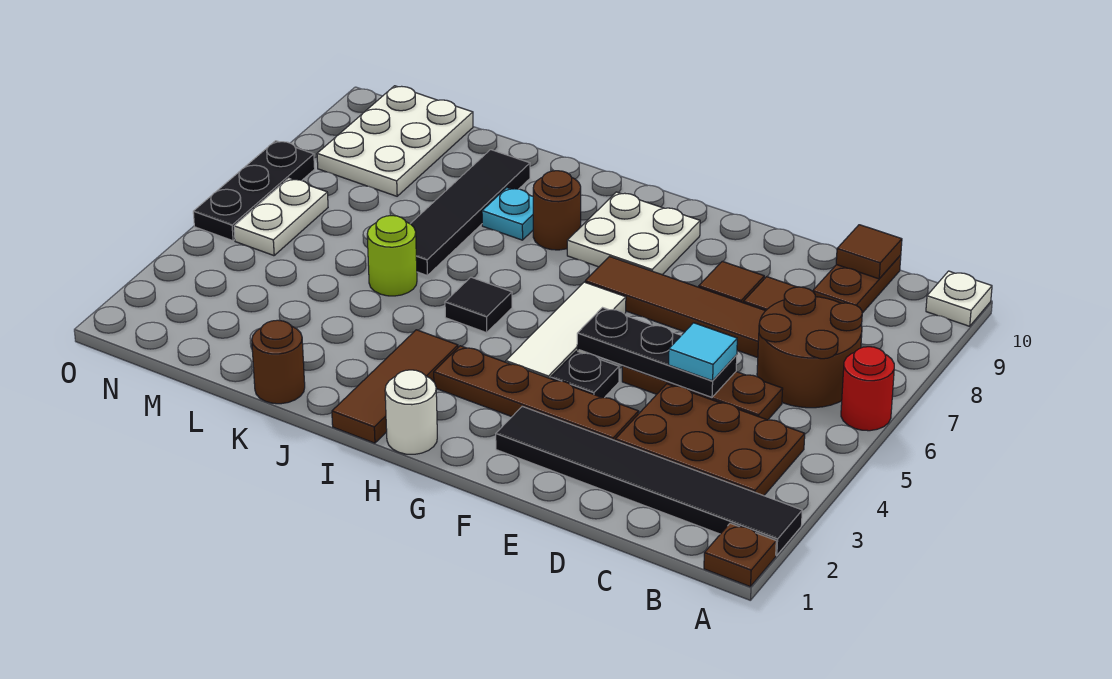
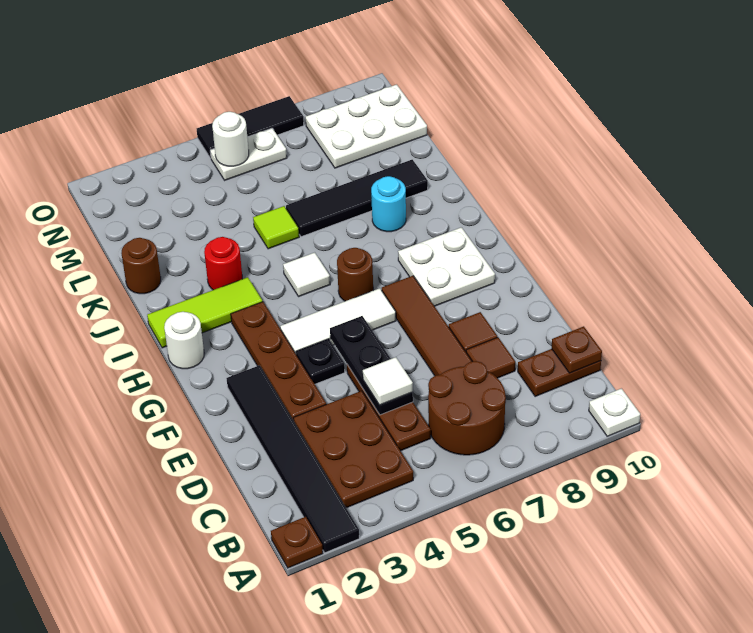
red 1x1 round brick [841,347,894,431] -> red 1x1 round brick moved to [204,237,242,290]
brown 1x1 tile [836,225,902,279] -> brown 1x1 plate [552,326,602,373]
cyan 1x1 tile [669,323,737,381] -> white 1x1 tile [363,357,413,405]
brown 1x3 tile [332,330,458,443] -> lime 1x3 tile [147,277,263,348]
black 1x1 tile [445,277,512,333] -> white 1x1 tile [283,252,330,297]
brown 1x1 round brick [533,171,581,250] -> brown 1x1 round brick moved to [337,248,373,301]
cyan 1x1 plate [482,188,533,240] -> cyan 1x1 round brick [371,176,406,232]
lime 1x1 round brick [367,216,417,296] -> lime 1x1 tile [253,206,299,249]
none -> white 1x1 round brick [212,112,249,166]
black 1x3 plate [193,141,315,241] -> black 1x3 tile [197,96,304,158]

